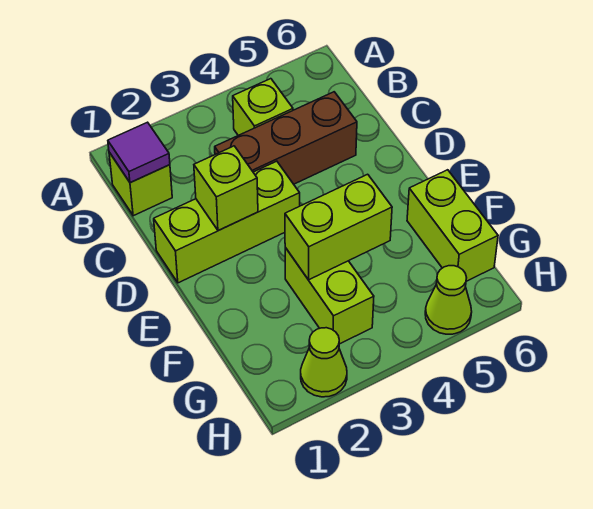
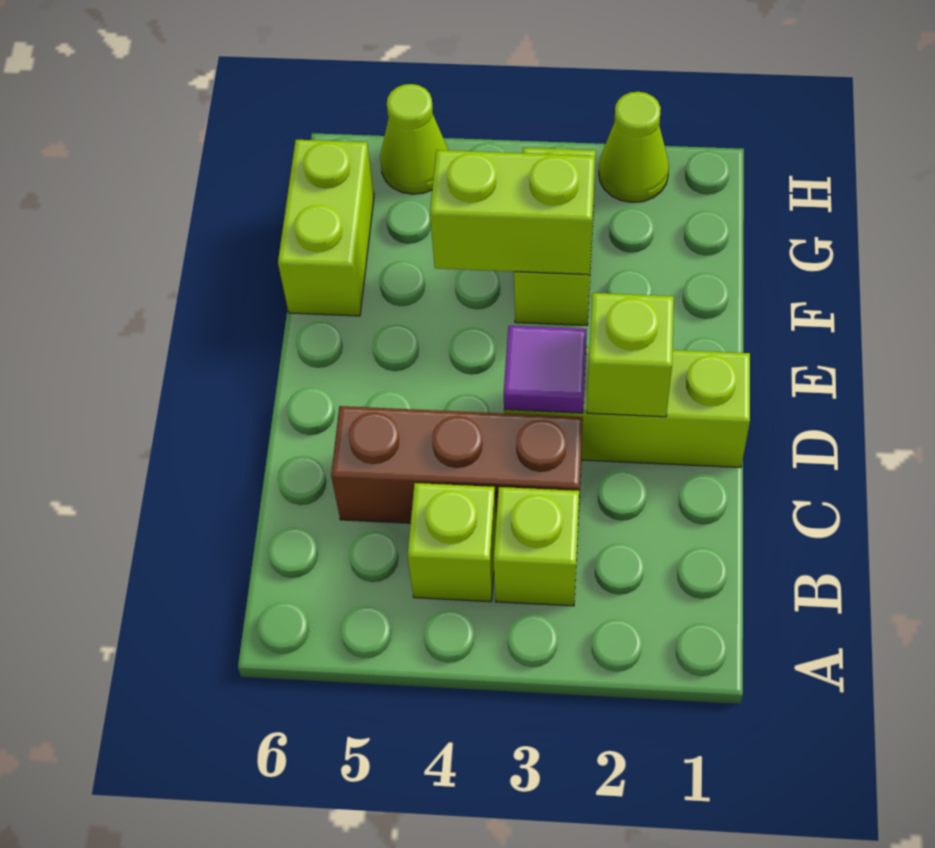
lime 1x1 brick [109,152,172,216] -> lime 1x1 brick moved to [493,487,579,606]
purple 1x1 tile [108,122,170,182] -> purple 1x1 tile moved to [504,326,587,413]

